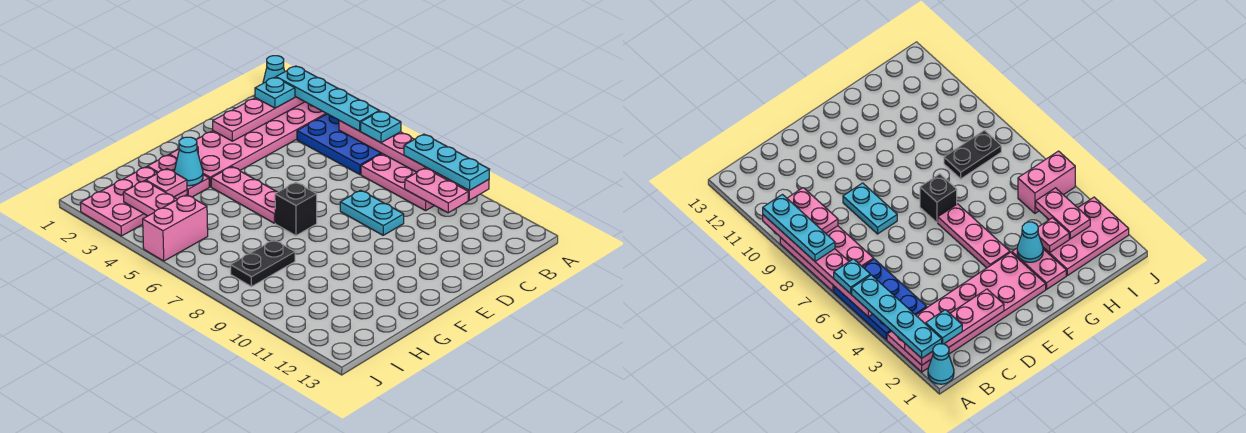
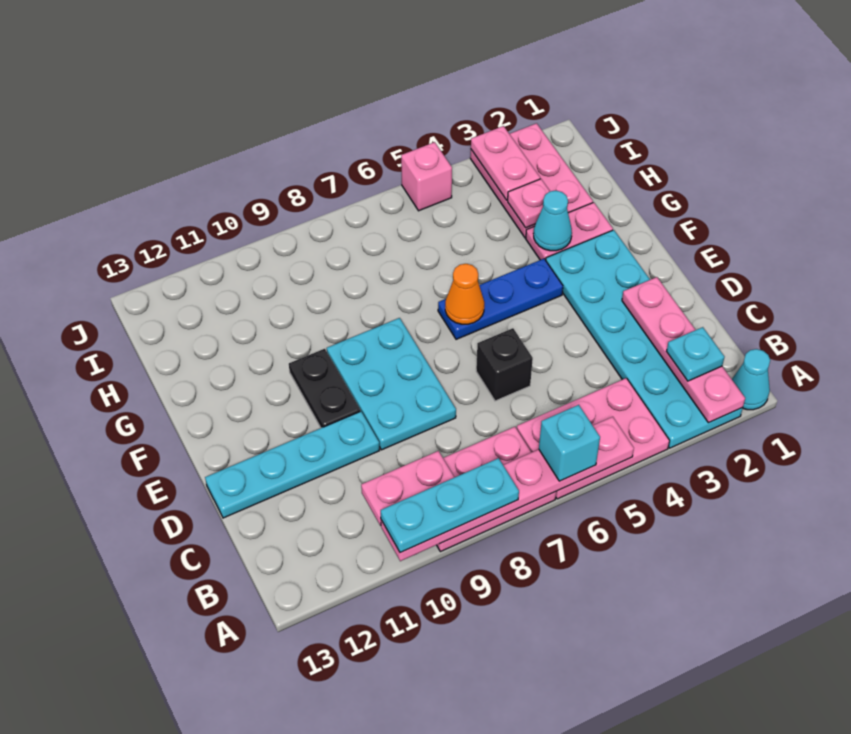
pink 2x6 plate [169,102,327,187] -> cyan 2x6 plate [546,230,743,448]
cyan 1x4 plate [276,66,379,131] -> cyan 1x4 plate moved to [205,411,380,518]
blue 2x3 plate [297,114,382,175] -> pink 2x3 plate [517,378,669,499]
cyan 1x1 plate [361,111,401,143] -> cyan 1x1 brick [539,405,600,481]
cyan 1x2 plate [340,190,404,235] -> cyan 2x3 plate [327,318,456,450]
pink 1x3 plate [211,167,278,223] -> blue 1x3 plate [438,259,563,339]
none -> orange 1x1 cone [445,264,484,324]
black 1x1 brick [275,182,317,236] -> black 1x1 brick moved to [476,328,533,401]
black 1x2 plate [231,240,295,287] -> black 1x2 plate moved to [289,349,360,428]
pink 1x2 plate [123,181,177,216] -> pink 1x2 plate turned to [471,126,540,200]
pink 1x2 brick [143,195,208,261] -> pink 1x1 brick [401,142,452,211]

